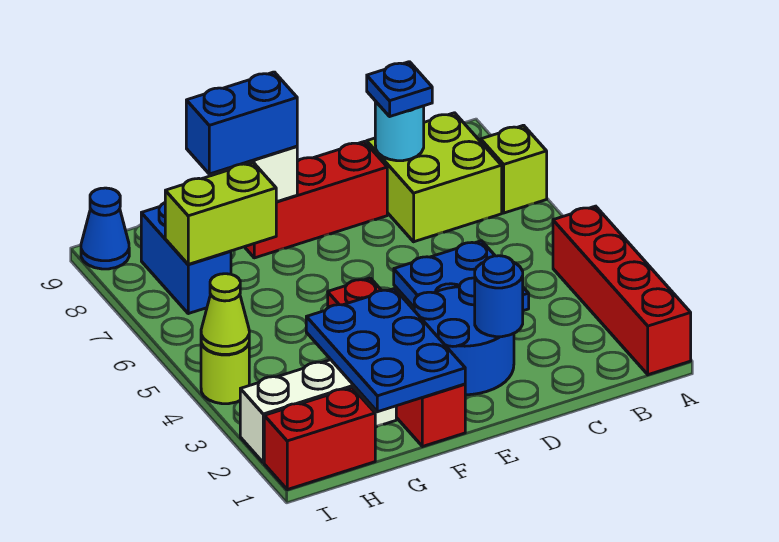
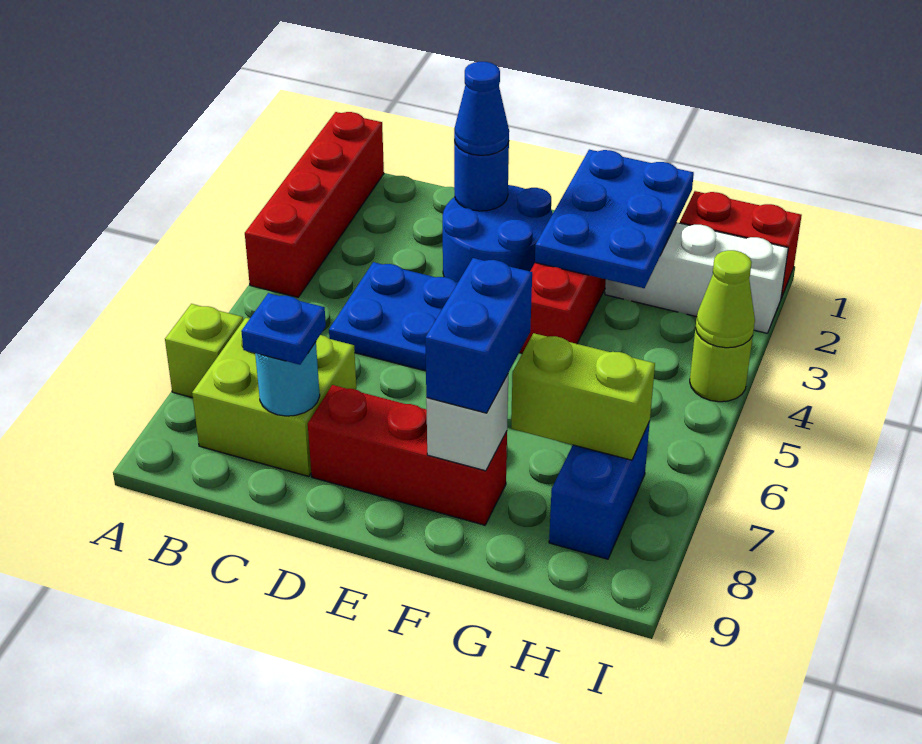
blue 1x2 brick [186,72,297,174] -> blue 1x2 brick turned to [425,258,532,413]
blue 1x1 cone [81,188,129,269] -> blue 1x1 cone moved to [454,62,509,155]

